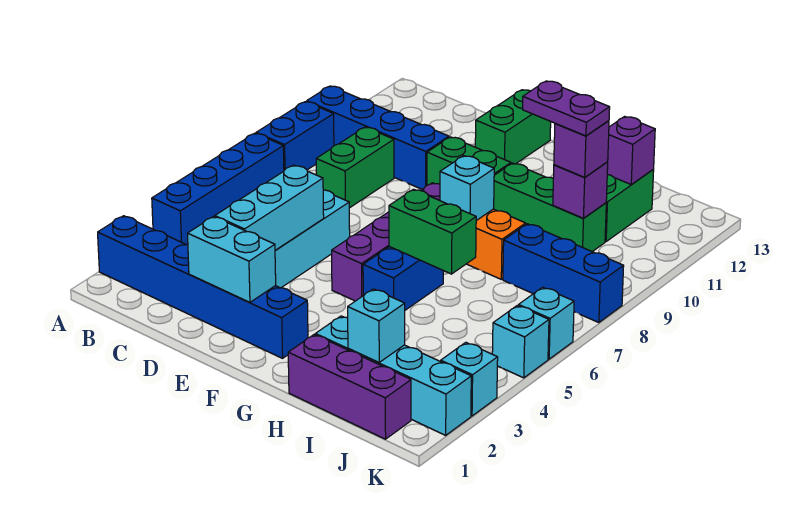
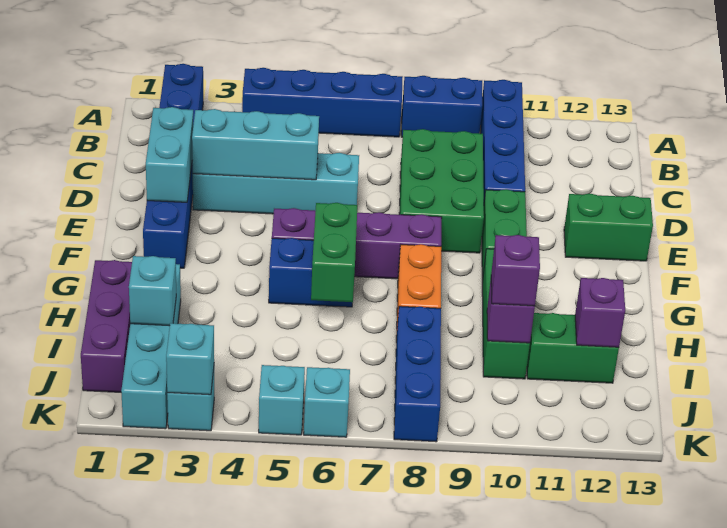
green 1x2 brick [316,127,394,208] -> green 2x3 brick [399,129,484,253]
cyan 1x1 brick [440,156,494,221] -> cyan 1x1 brick moved to [166,323,214,395]
purple 1x2 plate [523,81,610,136] -> none

